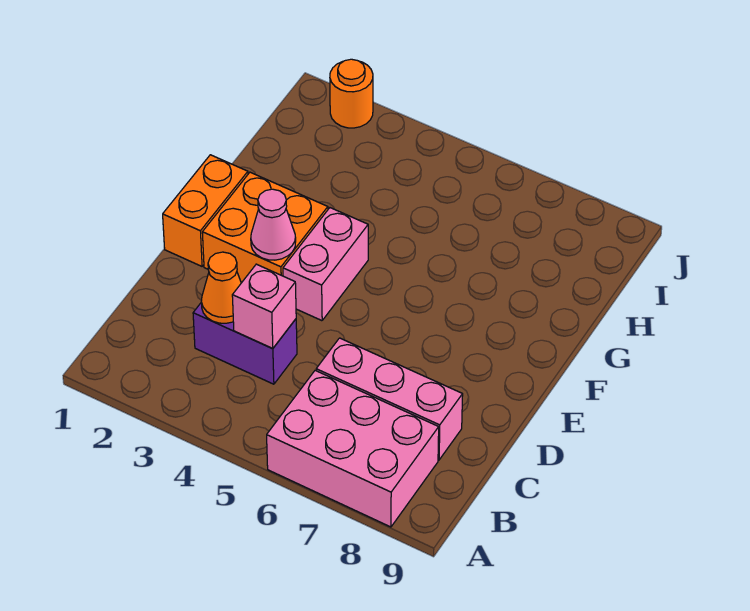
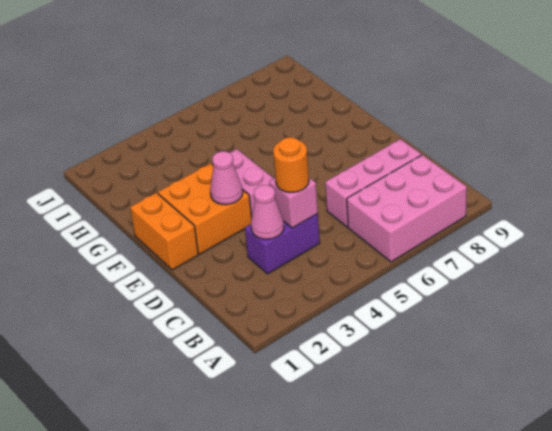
orange 1x1 cone [201,252,241,323] -> pink 1x1 cone [251,185,284,239]
orange 1x1 round brick [330,59,373,128] -> orange 1x1 round brick moved to [273,137,309,192]

